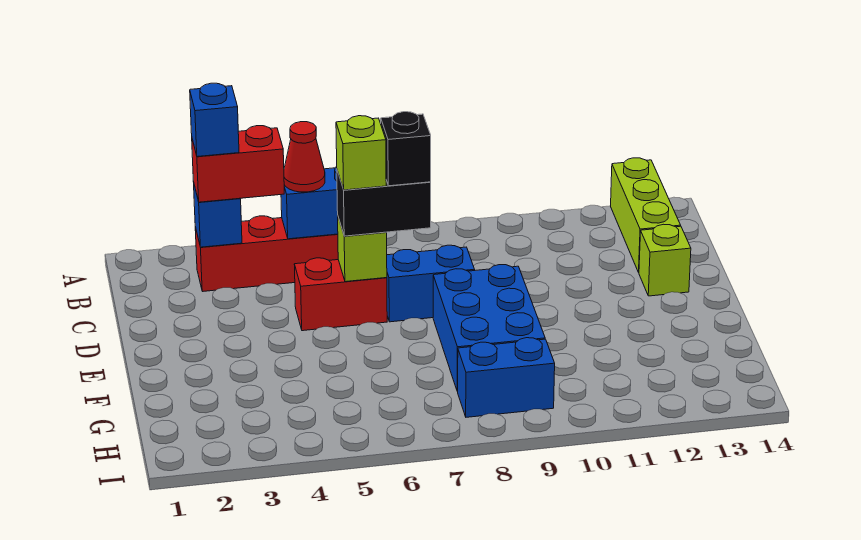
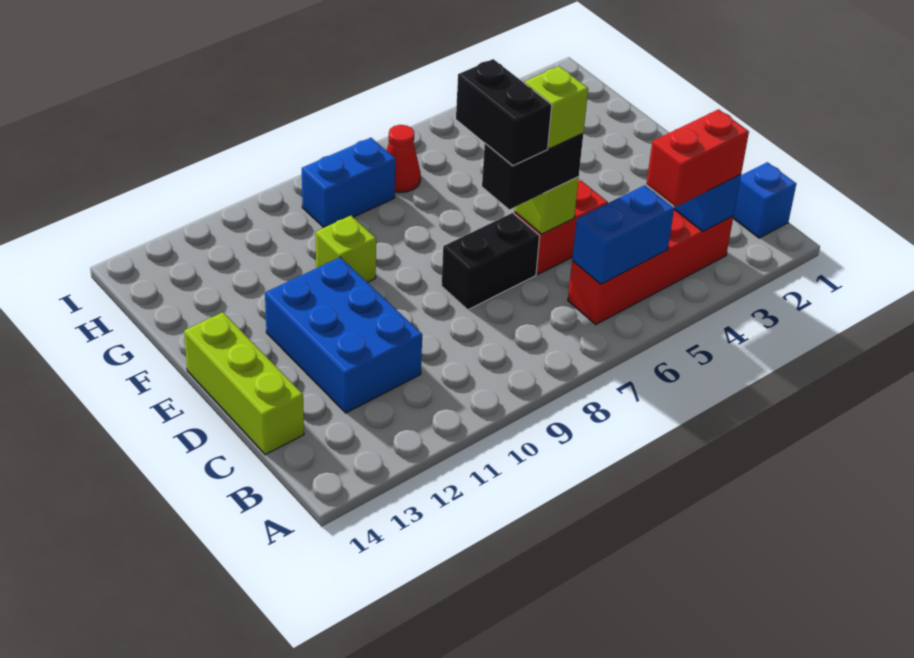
lime 1x3 brick [611,158,681,272] -> lime 1x3 brick moved to [184,312,304,455]
blue 1x1 brick [190,83,239,157] -> blue 1x1 brick moved to [733,162,796,238]
red 1x1 cone [284,122,325,192] -> red 1x1 cone moved to [387,125,421,192]
blue 1x2 brick [387,245,475,322] -> black 1x2 brick [441,213,540,310]
black 1x1 brick [381,112,431,186] -> black 1x2 brick [456,59,552,166]
lime 1x1 brick [639,224,691,296] -> lime 1x1 brick moved to [316,216,376,282]
blue 2x3 brick [433,265,545,391] -> blue 2x3 brick moved to [265,257,422,413]

